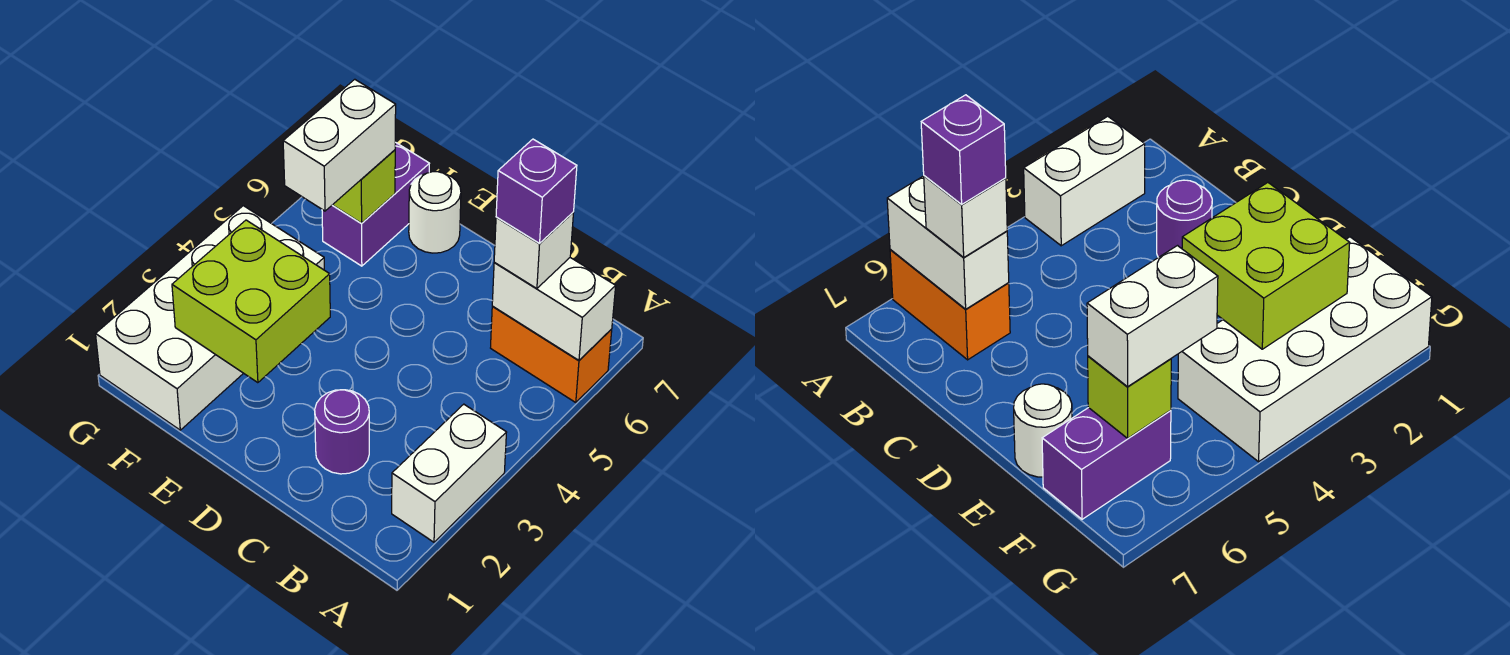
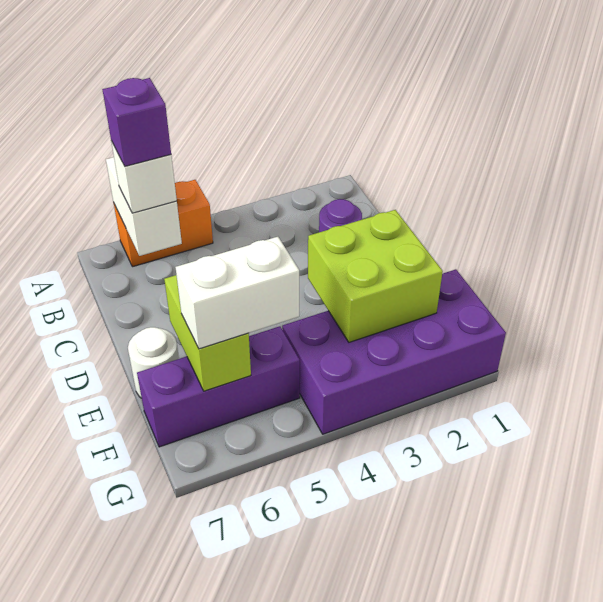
white 1x2 brick [392,404,507,542] -> none
orange 1x2 brick [491,307,612,402] -> orange 1x2 brick turned to [114,180,213,267]
white 2x4 brick [96,206,324,430] -> purple 2x4 brick [282,269,506,434]
purple 1x2 brick [322,142,429,266] -> purple 1x3 brick [137,326,300,447]
lime 1x1 brick [333,150,395,223] -> lime 1x2 brick [164,275,251,391]

